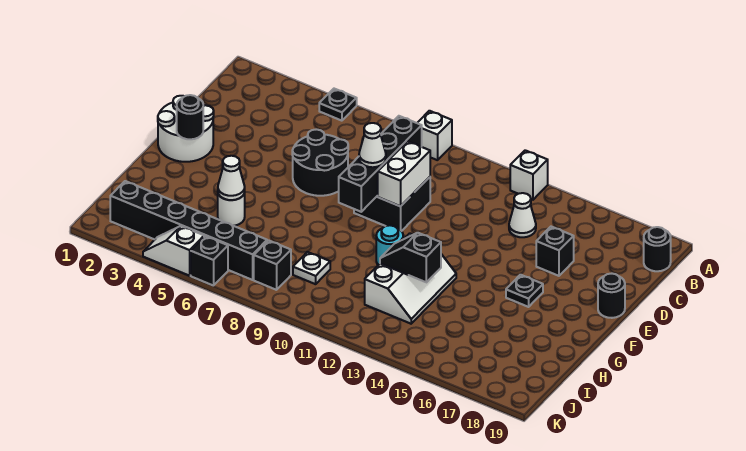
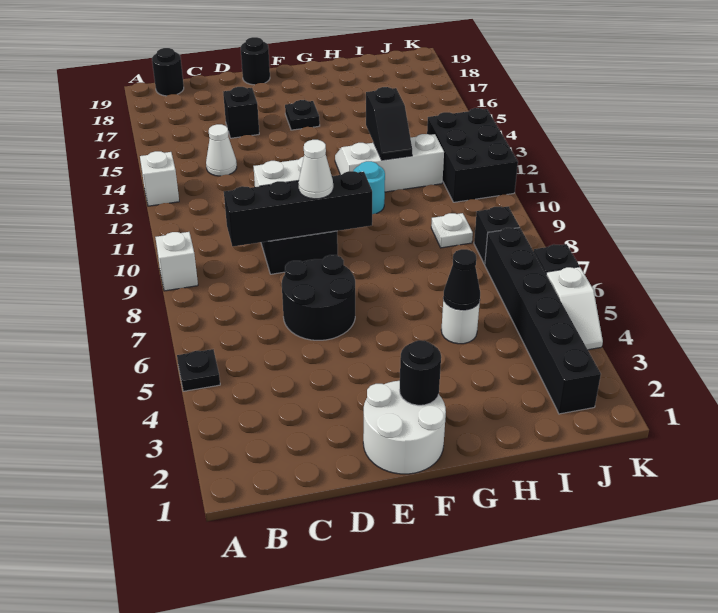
white 1x1 cone [218,156,245,200] -> black 1x1 cone [443,249,480,310]
none -> black 2x3 brick [427,108,518,202]

